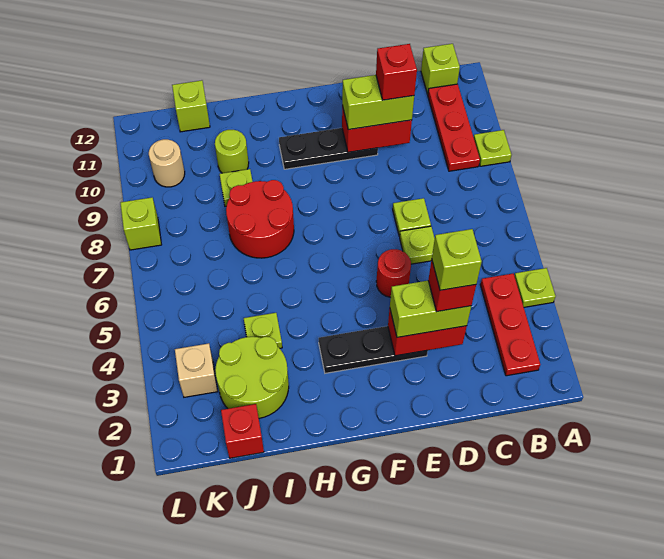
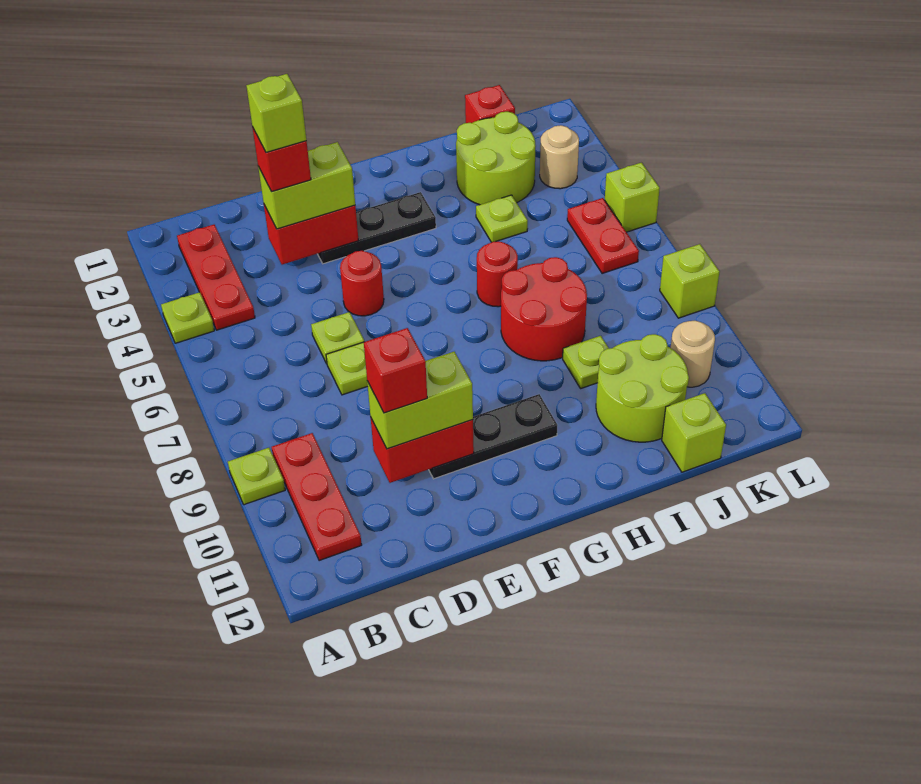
lime 1x1 brick [421,44,460,94] -> lime 1x1 brick moved to [605,163,660,232]
none -> red 1x1 round brick [477,241,518,307]
lime 1x1 round brick [215,130,249,173] -> lime 2x2 round brick [596,334,689,442]
tan 1x1 brick [175,343,218,397] -> tan 1x1 round brick [540,125,579,189]
none -> red 1x2 plate [567,198,639,274]

